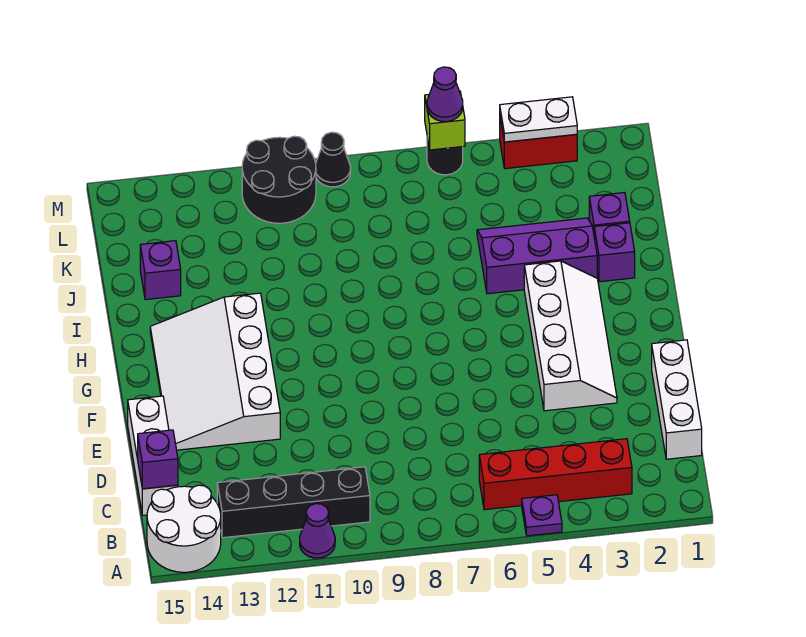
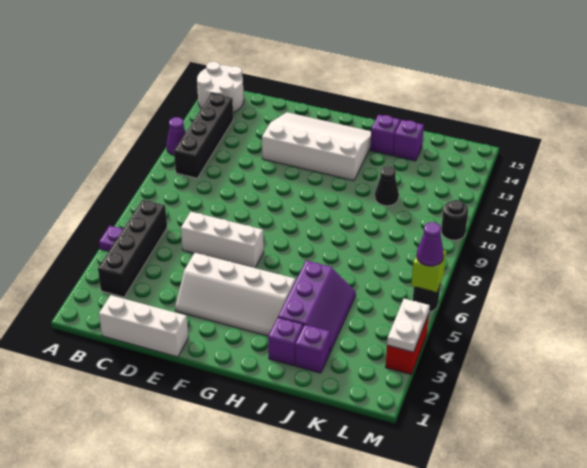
red 1x4 brick [479,439,632,510] -> black 1x4 brick [98,200,167,297]
white 1x3 brick [128,396,178,515] -> white 1x3 brick moved to [181,212,264,268]
purple 1x1 brick [138,430,178,489] -> purple 1x1 brick moved to [370,115,400,156]
black 2x2 round brick [242,136,316,223] -> black 1x1 round brick [441,200,468,240]
black 1x1 cone [316,132,351,187] -> black 1x1 cone moved to [375,166,399,206]

